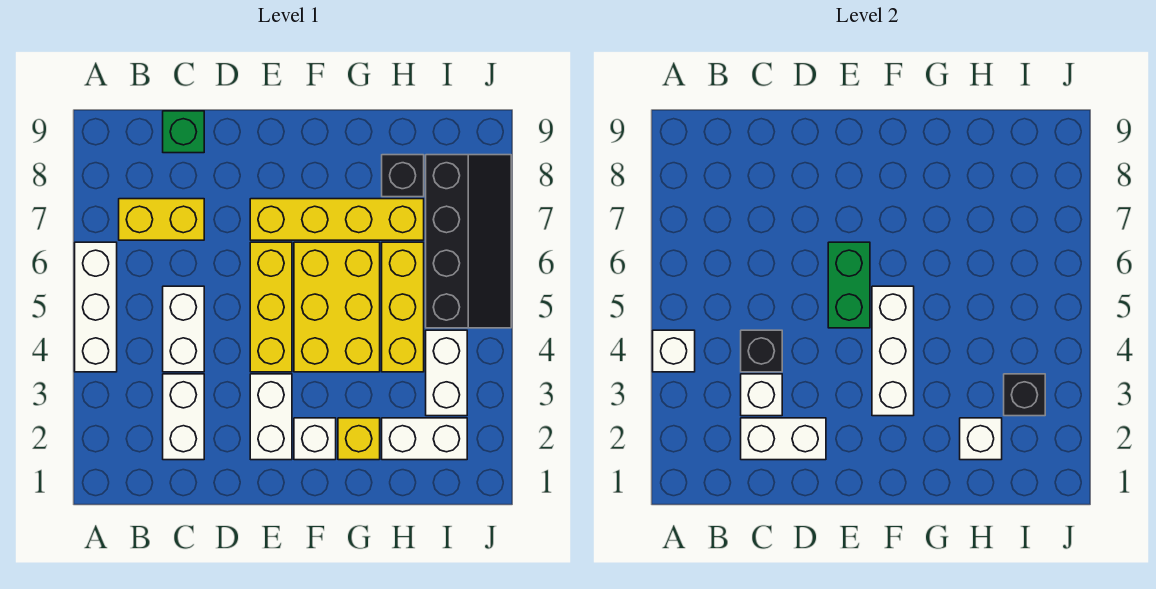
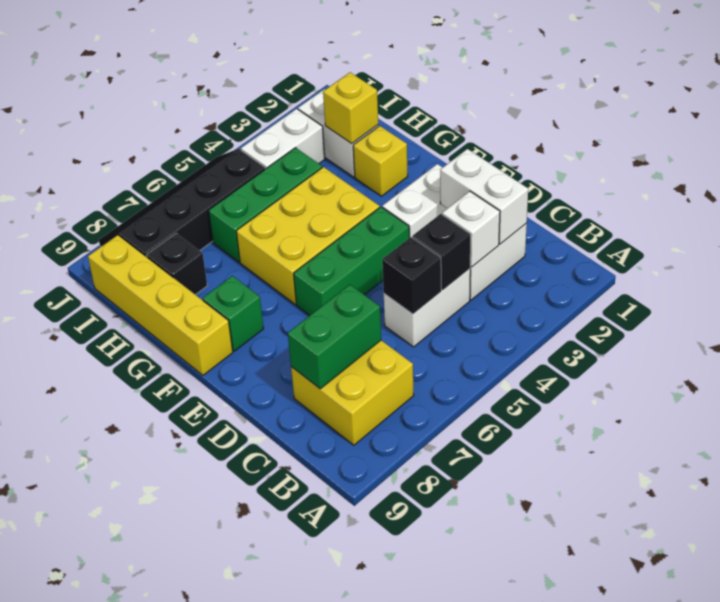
white 1x3 brick [75,242,117,372] -> none
white 1x1 brick [653,330,695,372] -> none
yellow 1x2 brick [119,199,204,240] -> yellow 2x2 brick [291,340,414,445]
green 1x1 brick [163,111,204,153] -> green 1x1 brick moved to [203,276,264,351]
yellow 1x3 brick [250,242,292,372] -> green 1x3 brick [294,207,409,315]
green 1x2 brick [828,242,870,328] -> green 1x2 brick moved to [288,285,381,389]
yellow 1x4 brick [250,199,424,240] -> yellow 1x4 brick moved to [88,235,233,375]
white 1x1 brick [294,418,336,460] -> none
white 1x3 brick [872,286,914,416] -> none
white 1x1 brick [960,418,1002,460] -> yellow 1x1 brick [323,72,378,144]
yellow 1x3 brick [382,242,424,372] -> green 1x3 brick [209,148,322,262]
black 1x1 brick [1004,374,1045,416] -> black 1x1 brick moved to [382,237,441,314]

